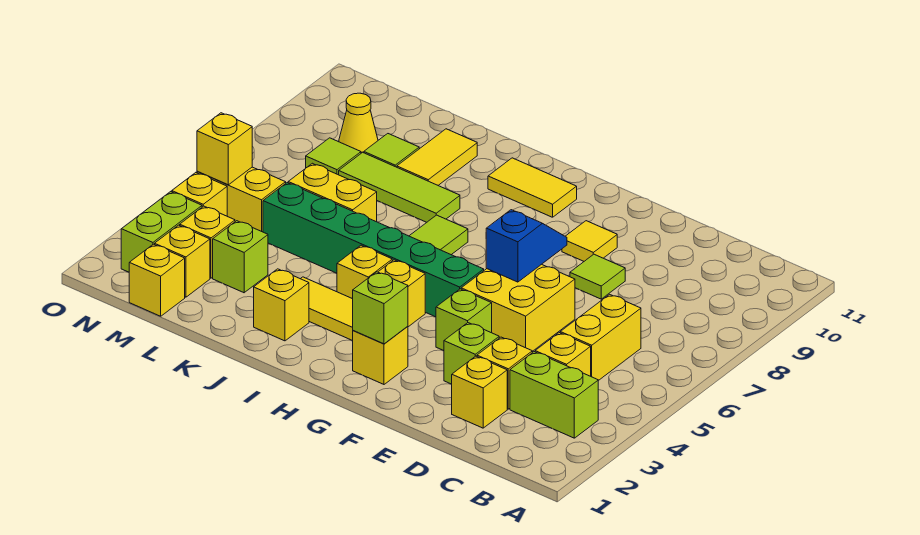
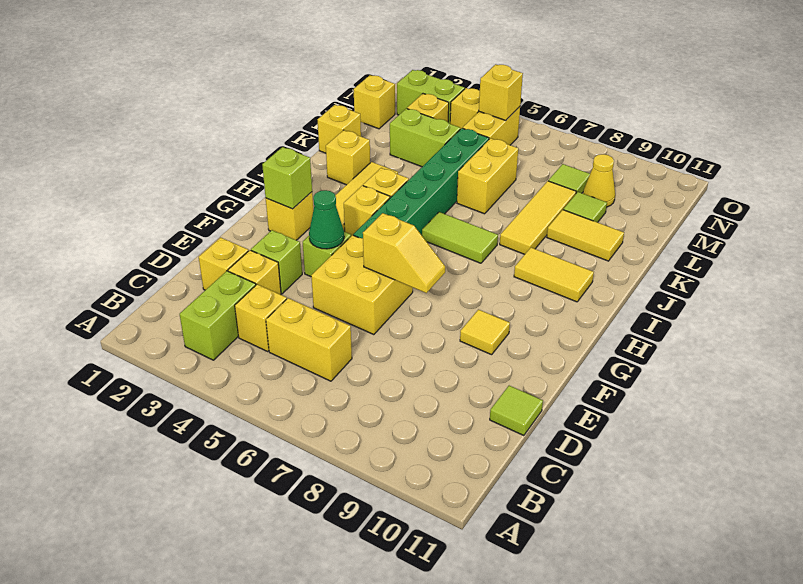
lime 1x1 tile [570,254,625,299] -> lime 1x1 tile moved to [490,386,543,436]
none -> green 1x1 cone [309,190,344,249]
blue 1x2 slope [486,210,567,282] -> yellow 1x2 slope [363,213,445,293]
yellow 1x2 tile [488,158,577,217] -> yellow 1x2 tile turned to [514,248,594,302]
lime 1x3 tile [339,152,460,222] -> yellow 1x3 tile [500,181,576,254]
lime 1x1 brick [213,221,268,293] -> lime 1x2 brick [390,109,460,167]
yellow 1x1 brick [155,225,210,297] -> yellow 1x1 brick moved to [317,105,361,153]

